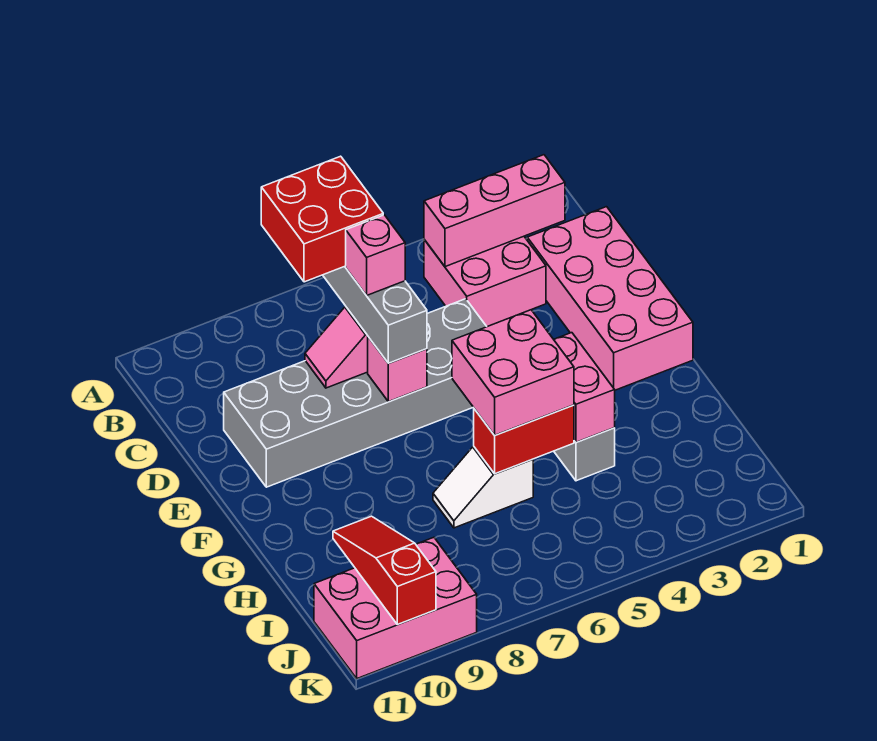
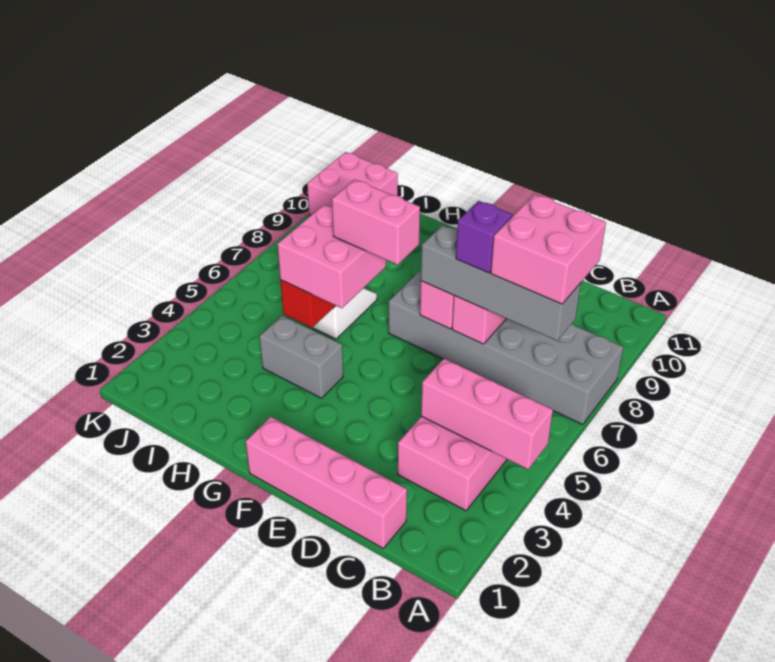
pink 1x3 brick [424,155,565,267] -> pink 1x3 brick turned to [421,359,553,469]
red 2x2 brick [261,156,383,282] -> pink 2x2 brick [491,194,606,304]
pink 2x4 brick [527,207,693,390] -> pink 1x4 brick [246,417,407,548]
grey 2x6 brick [224,299,487,487] -> grey 2x6 brick turned to [389,270,623,425]
pink 1x1 brick [346,215,405,295] -> purple 1x1 brick [456,201,512,273]
pink 1x2 brick [554,333,615,442] -> pink 1x2 brick moved to [332,180,420,265]
red 1x3 slope [333,516,436,624] -> none
pink 2x3 brick [314,537,477,678] -> pink 2x2 brick [307,152,398,215]

